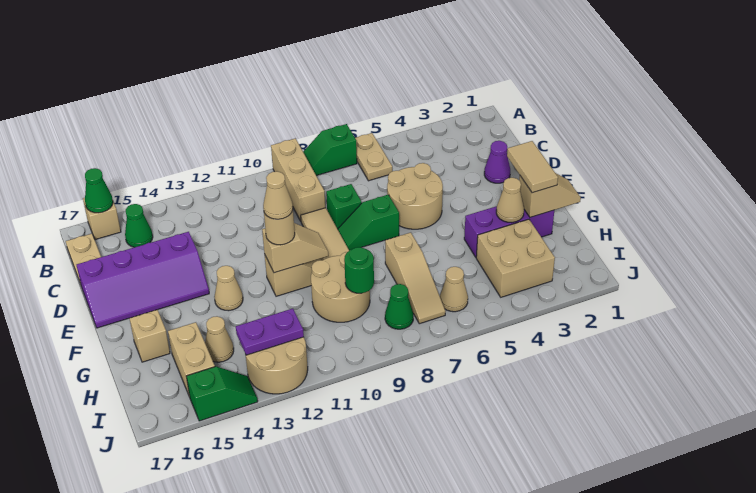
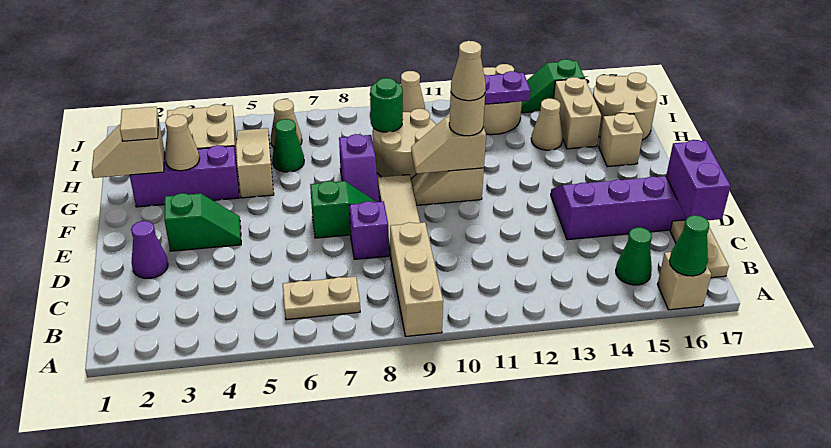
tan 1x2 plate [355,133,392,181] -> tan 1x2 plate turned to [283,276,360,320]
green 1x2 slope [303,124,357,176] -> green 1x2 slope moved to [164,193,241,251]
none -> purple 1x2 brick [666,140,731,220]
tan 2x2 round brick [387,163,443,229] -> tan 2x2 round brick moved to [593,73,657,140]
green 1x1 brick [326,184,362,229] -> purple 1x1 brick [350,201,389,259]
tan 1x2 tile [507,141,558,193] -> tan 1x1 tile [120,107,159,141]
none -> purple 1x2 slope [339,134,380,202]
tan 1x1 cone [214,266,243,311] -> tan 1x1 cone moved to [401,71,425,112]
tan 1x3 slope [385,233,445,324] -> tan 1x3 slope moved to [236,128,274,198]
green 1x1 cone [385,284,413,329] -> green 1x1 cone moved to [272,119,304,172]

